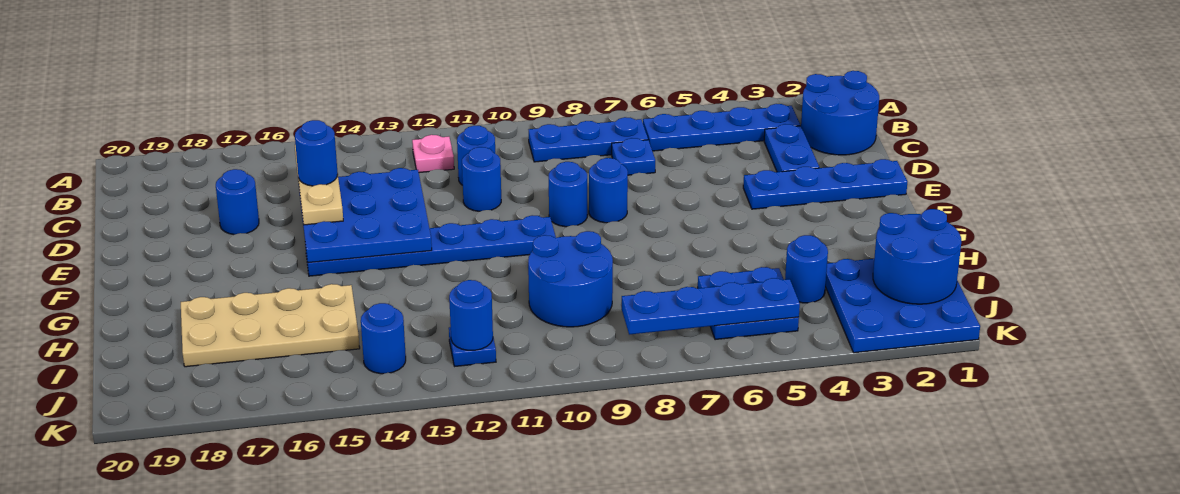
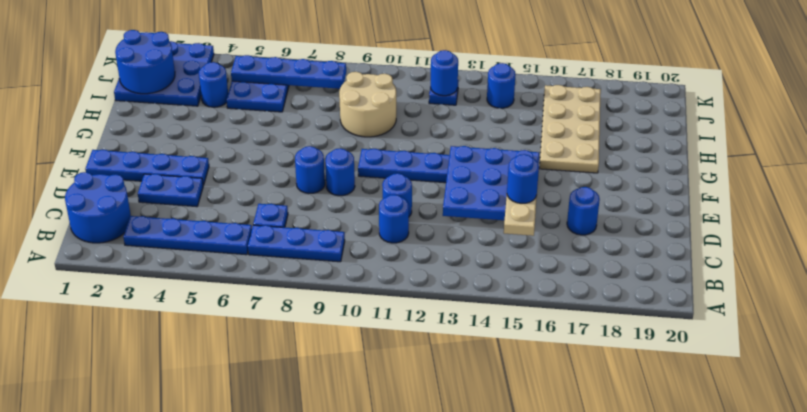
pink 1x1 plate [412,135,454,173] -> none
blue 1x2 plate [764,124,819,172] -> blue 1x2 plate turned to [138,174,203,207]
blue 2x2 round brick [528,231,613,327] -> tan 2x2 round brick [339,72,396,137]
tan 2x4 plate [181,284,360,367] -> tan 2x4 plate turned to [539,85,601,173]

